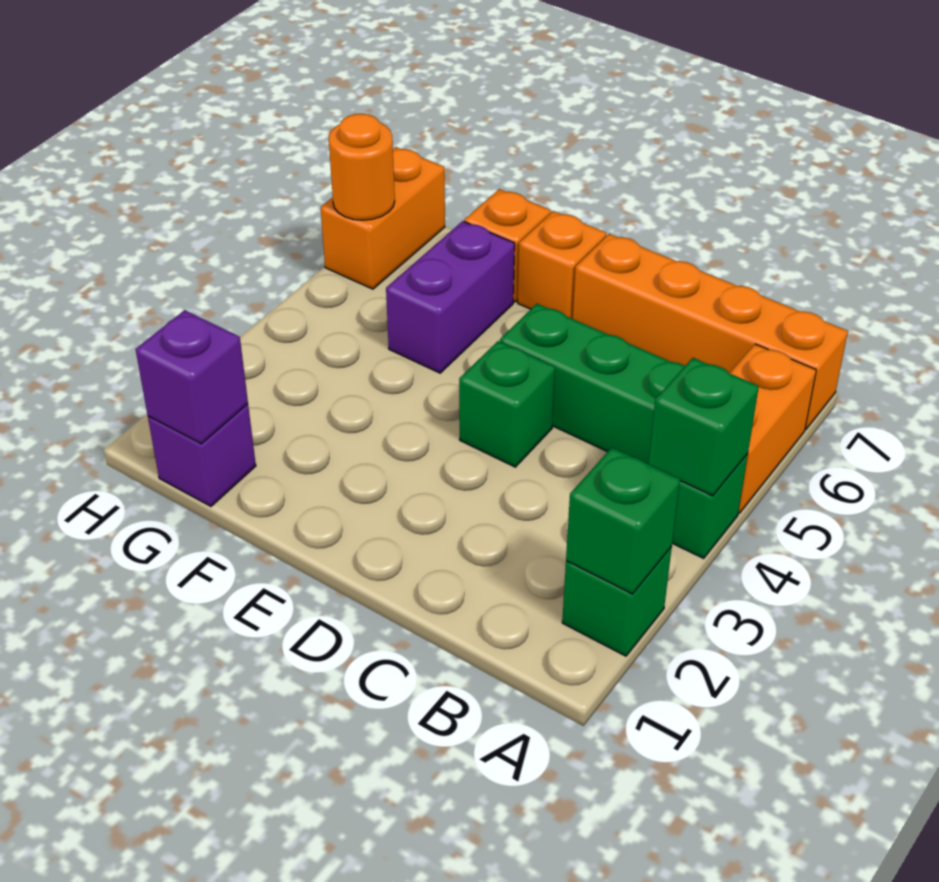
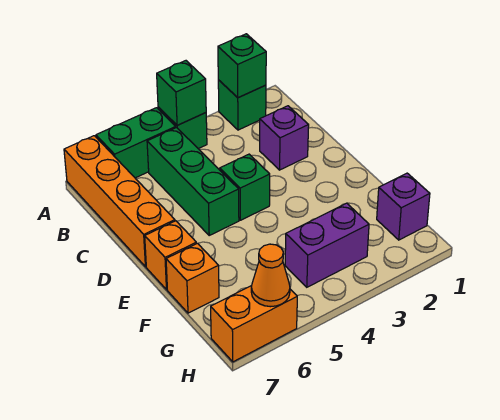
orange 1x2 brick [730,344,816,513] -> green 1x2 brick [96,108,176,178]
purple 1x2 brick [386,221,515,373] -> purple 1x2 brick moved to [285,203,369,287]
purple 1x1 brick [136,310,248,444] -> purple 1x1 brick moved to [260,106,309,170]
orange 1x1 round brick [329,114,395,220] -> orange 1x1 cone [251,244,290,307]

